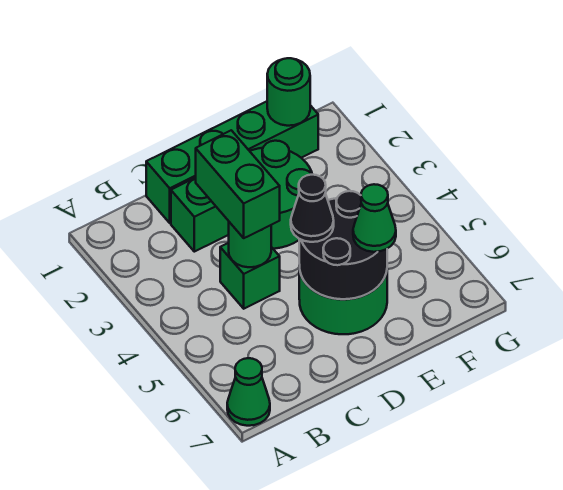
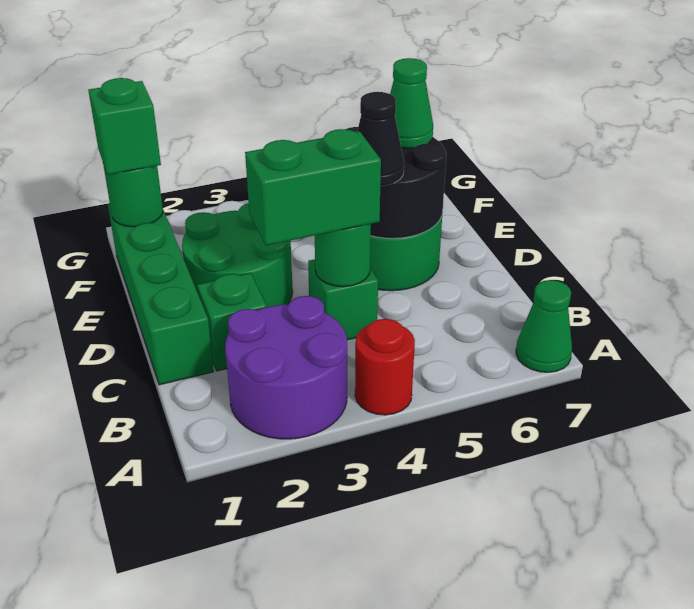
none -> purple 2x2 round brick [225,296,347,439]
none -> red 1x1 round brick [355,319,415,415]
none -> green 1x1 brick [88,78,161,175]

